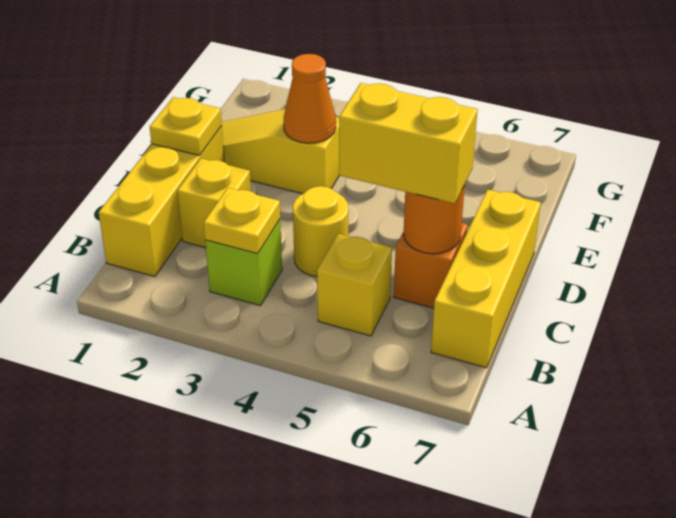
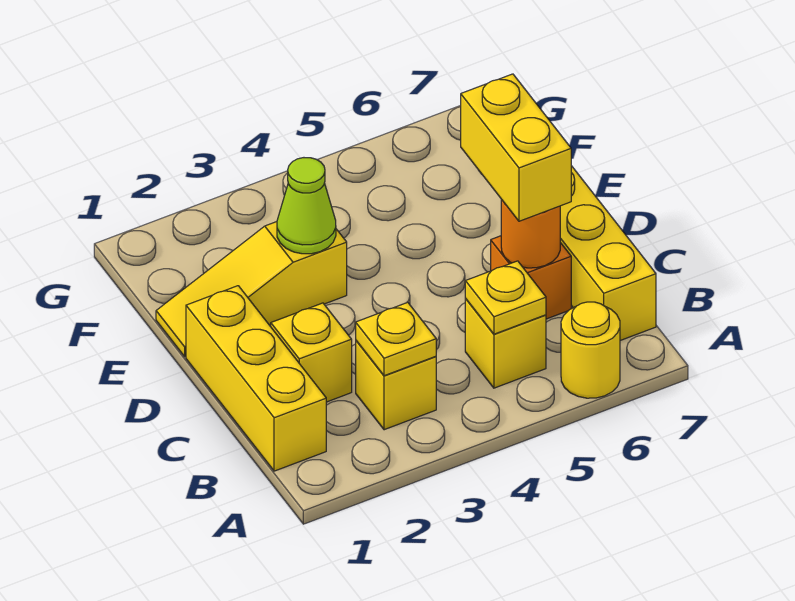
lime 1x1 brick [205,220,282,306] -> yellow 1x1 brick [356,341,436,430]
yellow 1x1 round brick [293,186,348,276] -> yellow 1x1 round brick moved to [561,302,620,398]
yellow 1x2 brick [339,83,478,204] -> yellow 1x2 brick turned to [461,74,571,221]
yellow 1x1 plate [150,97,222,156] -> yellow 1x1 plate moved to [465,261,546,334]
orange 1x1 cone [284,54,336,143] -> lime 1x1 cone [277,158,336,254]

